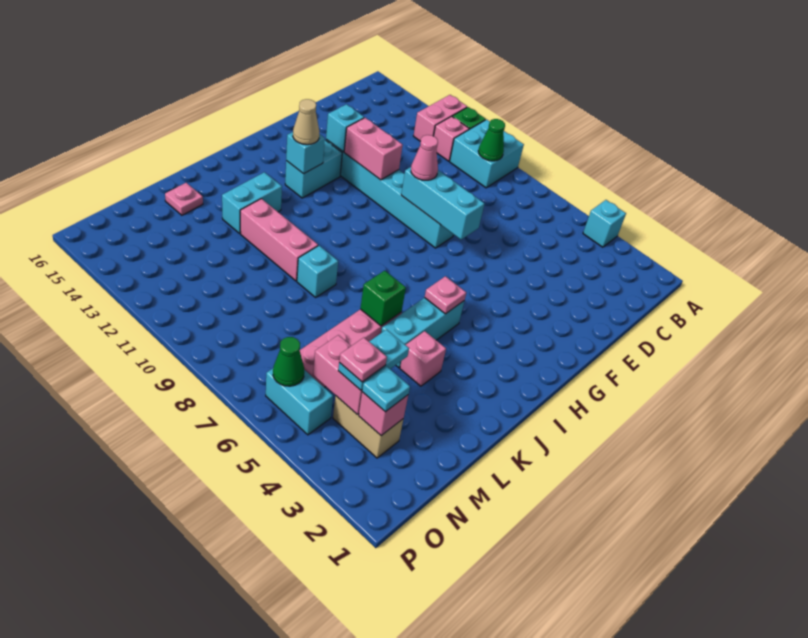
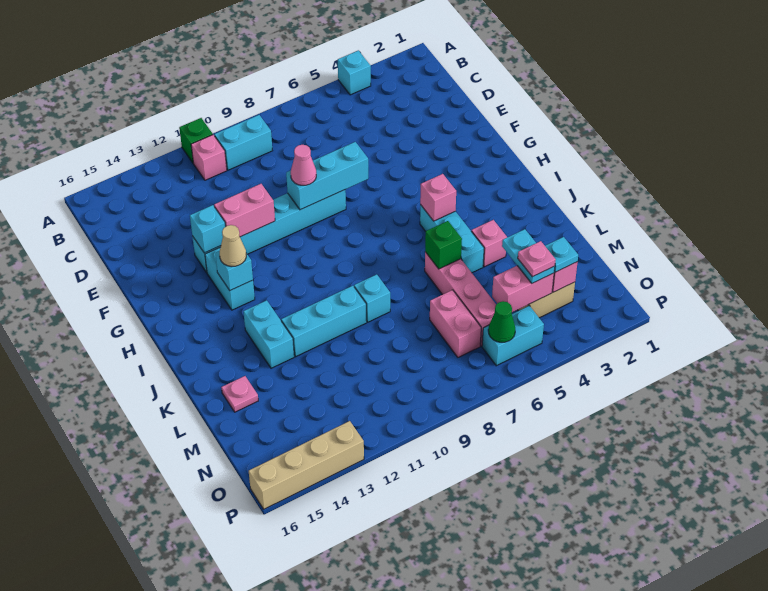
cyan 2x2 brick [450,119,524,188] -> cyan 1x2 brick [214,115,272,170]
pink 1x2 brick [414,95,467,141] -> pink 1x2 brick moved to [430,290,481,357]
green 1x1 cone [478,119,505,161] -> none
pink 1x1 plate [425,276,466,314] -> pink 1x1 brick [420,174,456,221]
pink 1x3 brick [240,199,318,281] -> cyan 1x3 brick [281,286,367,357]
none -> tan 1x4 brick [249,421,364,509]

